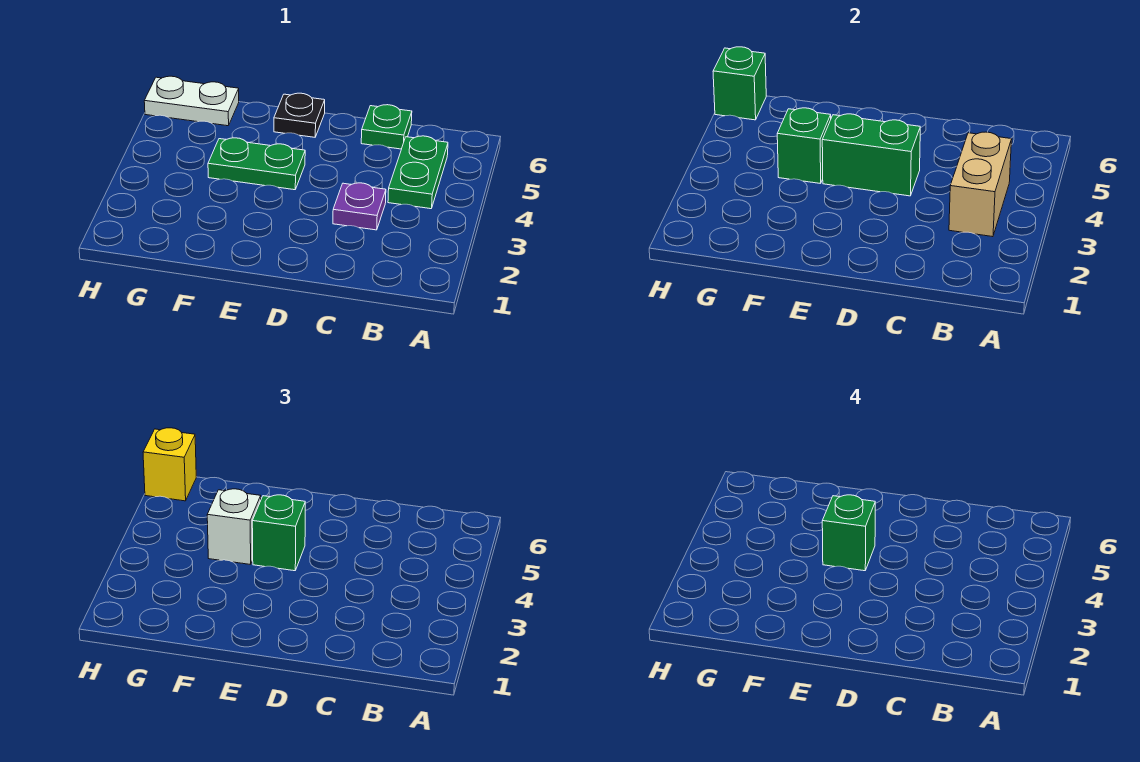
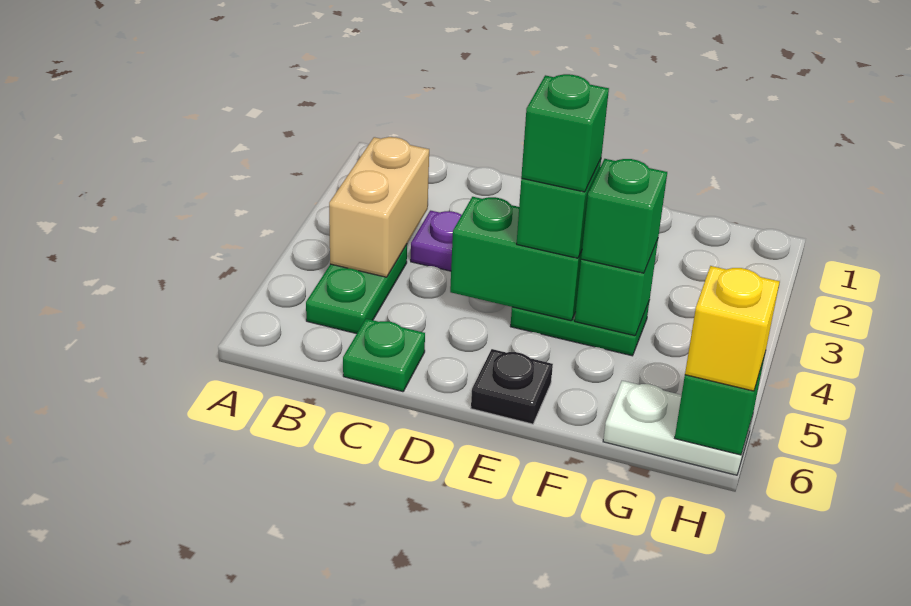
white 1x1 brick [207,489,261,565] -> green 1x1 brick [581,159,667,273]

